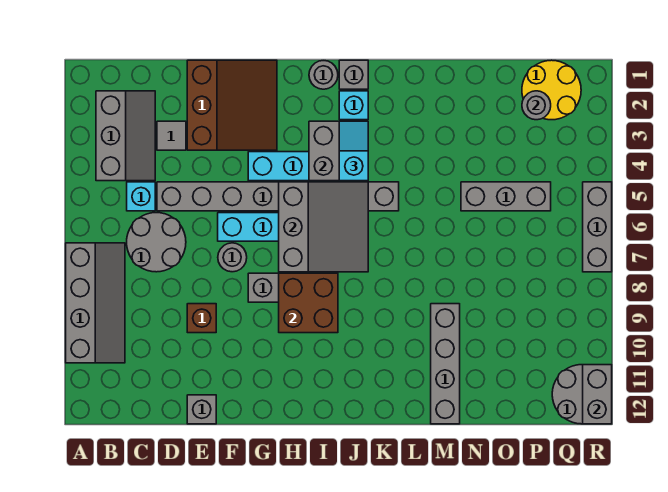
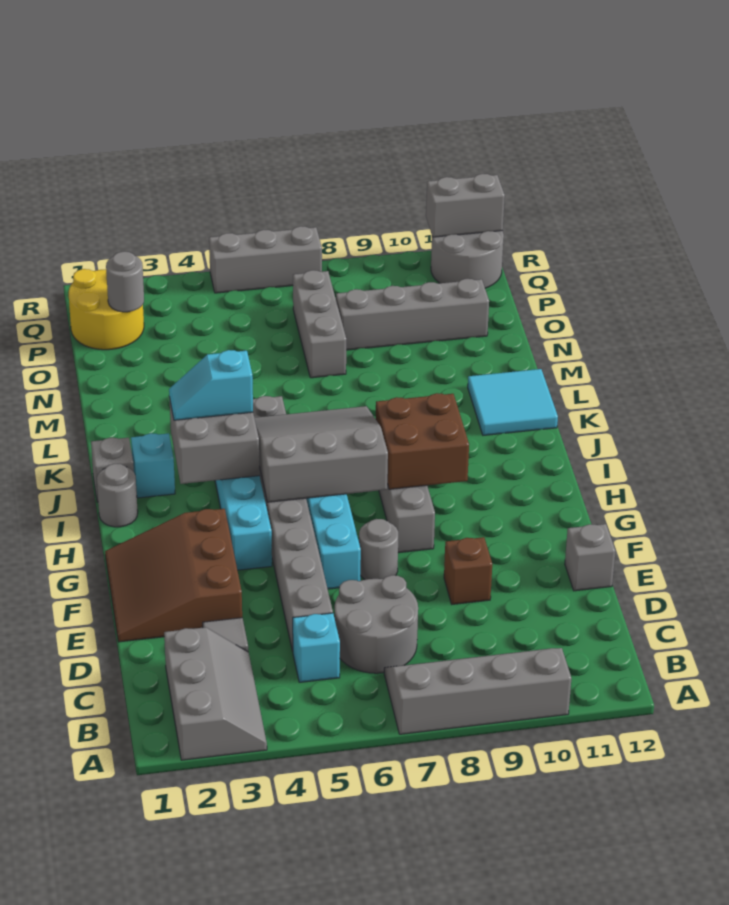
grey 2x3 slope [96,91,155,181] -> grey 2x3 slope turned to [164,627,267,760]
brown 3x3 slope [187,60,277,150] -> brown 3x3 slope turned to [105,509,242,642]
none -> cyan 2x2 tile [468,369,558,435]
grey 1x4 brick [431,304,460,424] -> grey 1x4 brick moved to [336,279,489,350]
grey 1x3 brick [461,182,551,211] -> grey 1x3 brick moved to [293,270,346,378]

